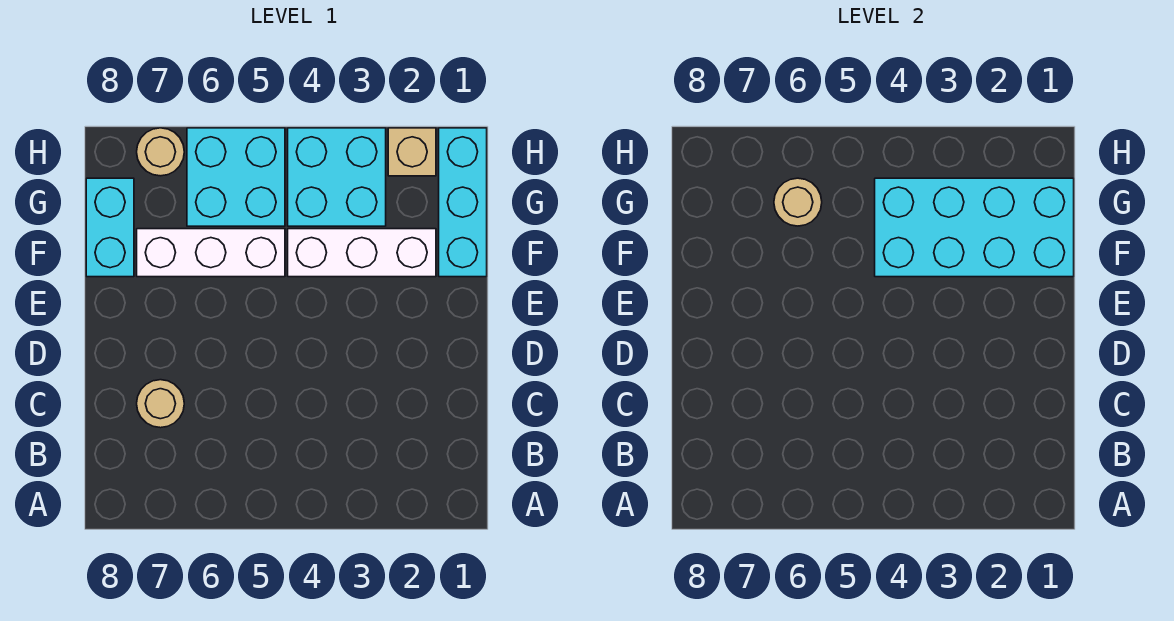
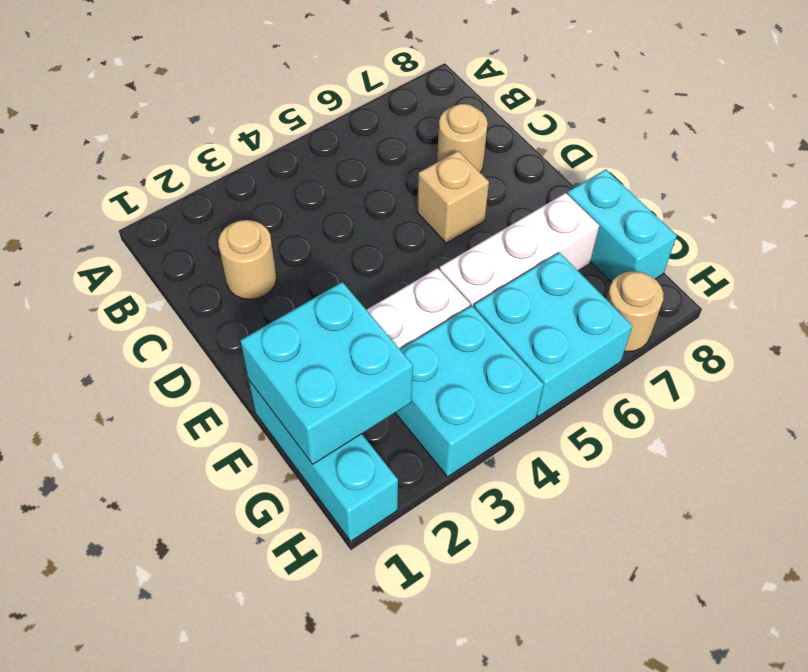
cyan 2x4 brick [875,178,1074,277] -> cyan 2x2 brick [240,282,413,464]
tan 1x1 round brick [774,178,822,226] -> tan 1x1 round brick moved to [218,220,277,300]
tan 1x1 brick [388,128,436,176] -> tan 1x1 brick moved to [417,151,489,243]

